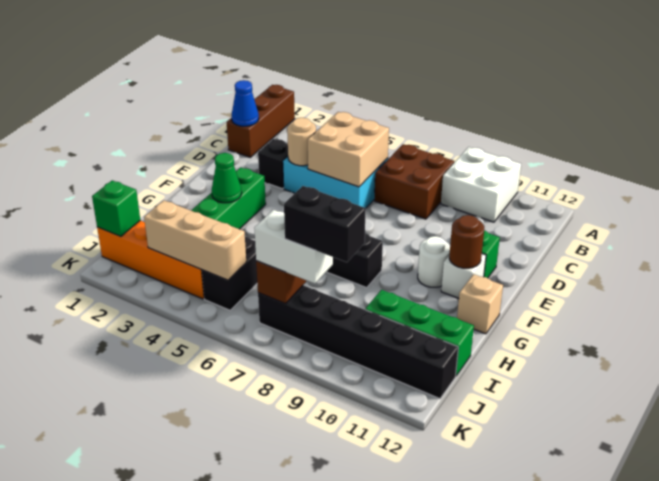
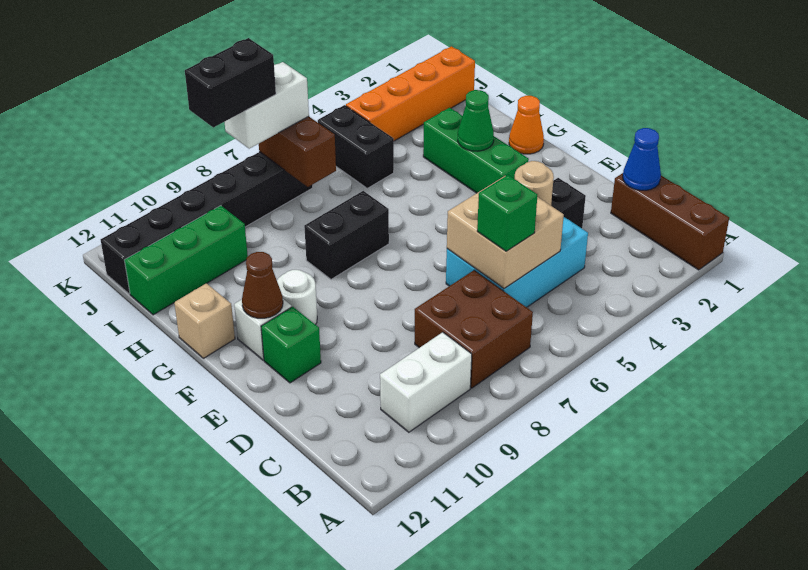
white 2x2 brick [441,147,521,222] -> white 1x2 brick [380,332,472,432]
brown 1x1 round brick [449,215,484,268] -> brown 1x1 cone [242,252,283,318]
none -> orange 1x1 cone [509,96,544,154]
green 1x1 brick [92,180,140,237] -> green 1x1 brick moved to [477,175,537,251]
tan 1x3 brick [144,200,246,280] -> none

